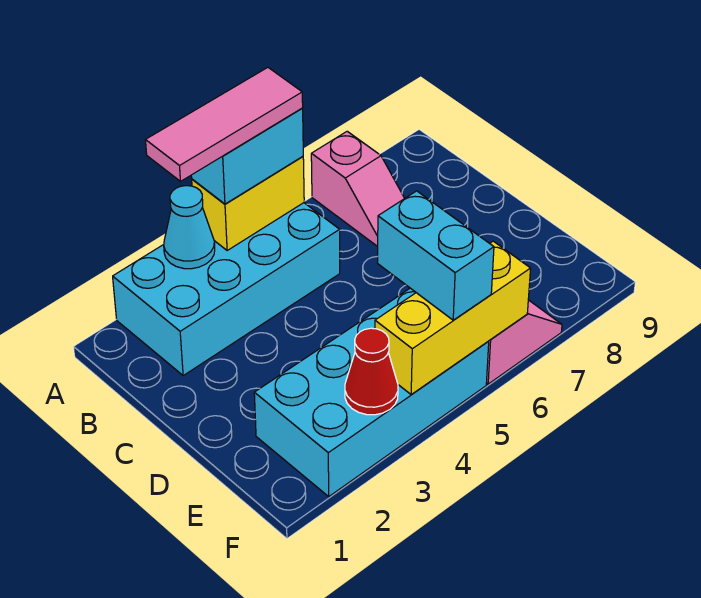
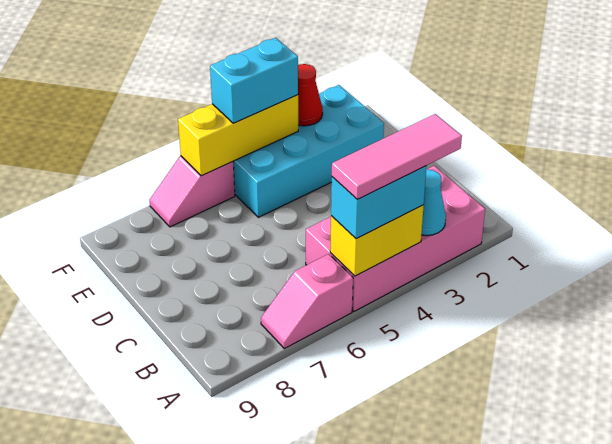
cyan 2x4 brick [113,203,340,376] -> pink 2x4 brick [306,166,485,311]
pink 1x2 slope [311,131,405,247] -> pink 1x2 slope turned to [261,254,353,349]
cyan 1x2 brick [377,191,494,320] -> cyan 1x2 brick turned to [210,38,298,123]

